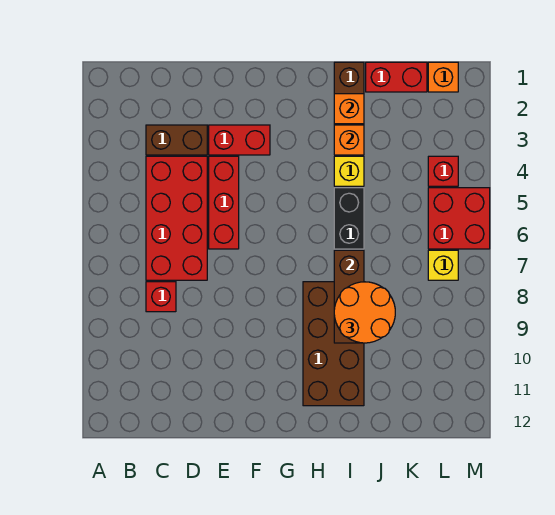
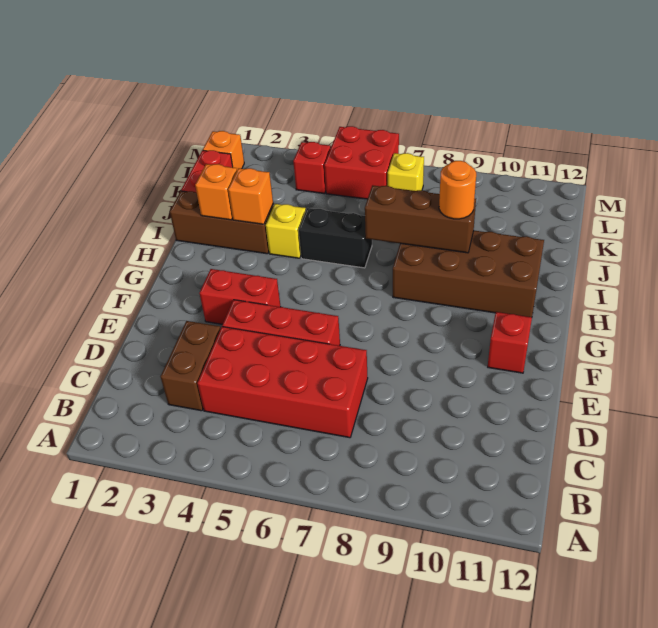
red 1x1 brick [146,282,176,312] -> red 1x1 brick moved to [488,312,532,373]
red 1x2 brick [209,125,270,155] -> red 1x2 brick turned to [199,269,281,324]
orange 2x2 round brick [334,282,395,343] -> orange 1x1 round brick [439,161,476,219]

